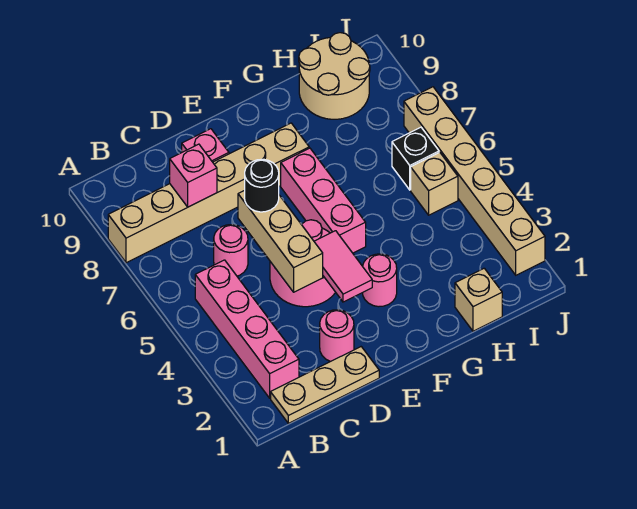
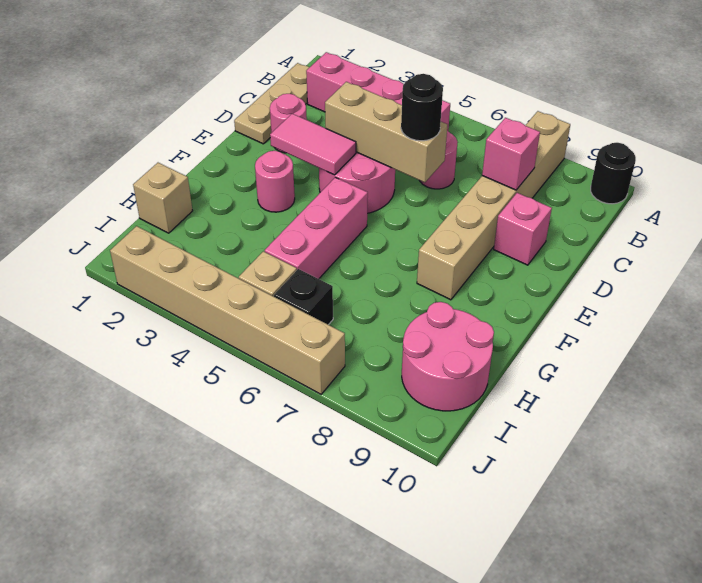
none -> black 1x1 round brick [591,143,636,204]
pink 1x3 brick [281,148,366,253] -> pink 1x3 brick turned to [265,177,368,279]
tan 2x2 round brick [299,33,370,119] -> pink 2x2 round brick [402,302,494,411]

